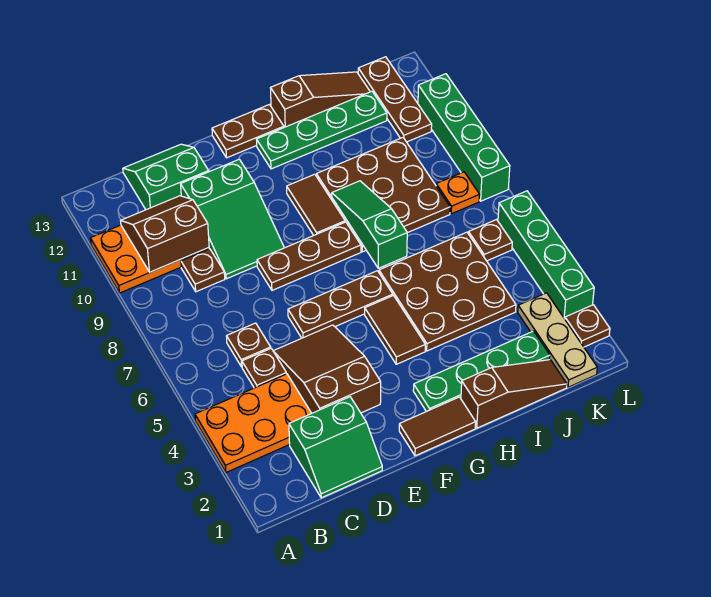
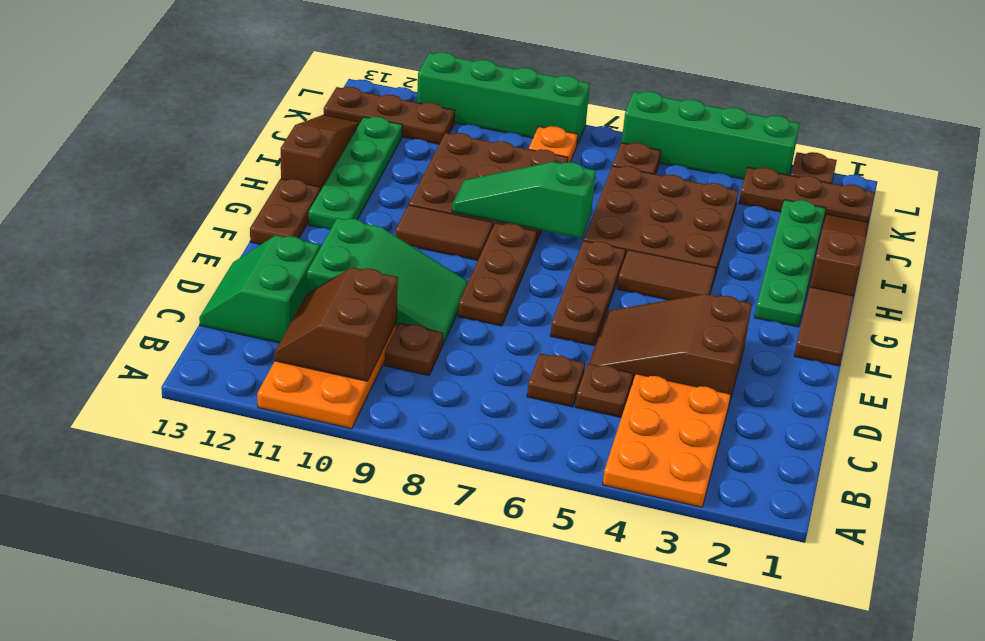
green 2x2 slope [289,397,382,498] -> none
tan 1x3 plate [518,293,597,387] -> brown 1x3 plate [739,167,875,222]

